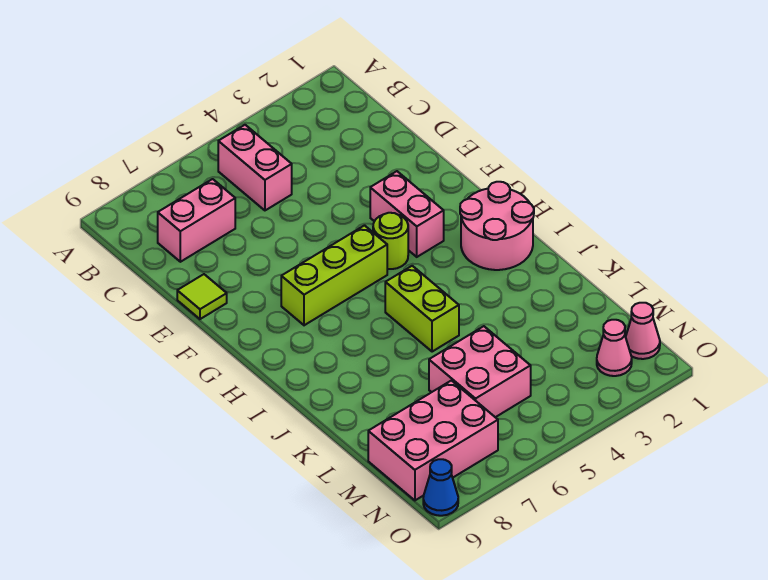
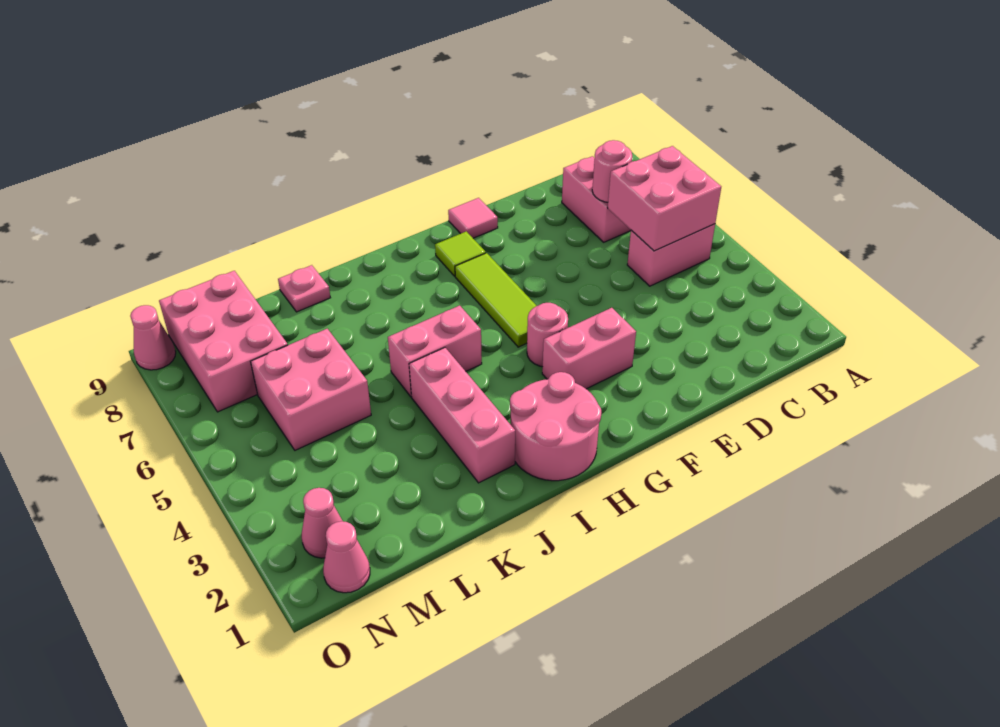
none -> pink 2x2 brick [608,146,721,251]
none -> pink 1x1 round brick [592,140,632,202]
lime 1x1 tile [177,274,227,319] -> lime 1x1 tile moved to [435,231,486,276]
none -> pink 1x1 tile [448,198,498,238]
lime 1x1 round brick [373,213,408,269] -> pink 1x1 round brick [527,303,568,367]
lime 1x3 brick [281,226,387,325] -> lime 1x3 tile [455,253,536,347]
lime 1x2 brick [385,266,459,352] -> pink 1x2 brick [388,305,482,397]
none -> pink 1x3 brick [409,348,515,483]
none -> pink 1x1 plate [278,265,330,312]
blue 1x1 cone [423,459,458,516] -> pink 1x1 cone [130,305,176,370]

